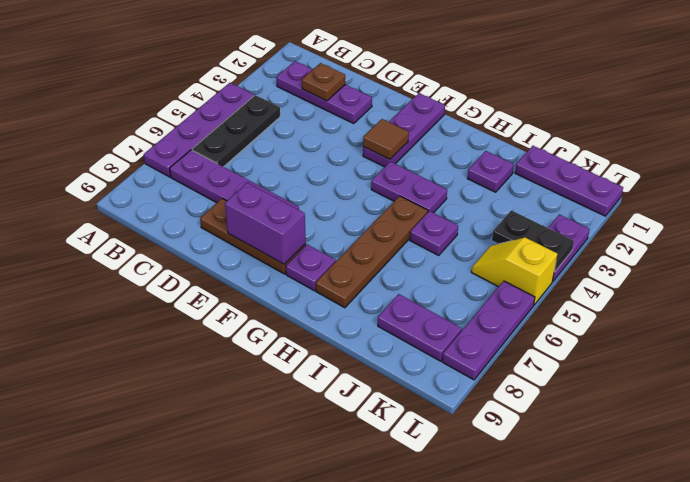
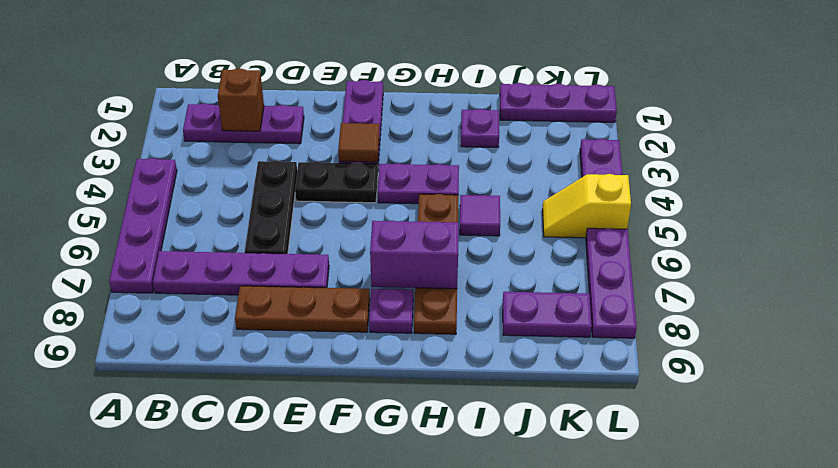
black 1x3 plate [192,95,280,167] -> black 1x3 plate moved to [245,161,297,254]
brown 1x1 plate [302,63,345,101] -> brown 1x1 brick [218,68,264,131]
purple 1x2 brick [225,183,306,264] -> purple 1x2 brick moved to [370,221,459,289]
purple 1x1 plate [410,211,458,255] -> purple 1x1 tile [460,195,500,236]
black 1x2 plate [492,210,574,272] -> black 1x2 plate moved to [295,162,378,203]

